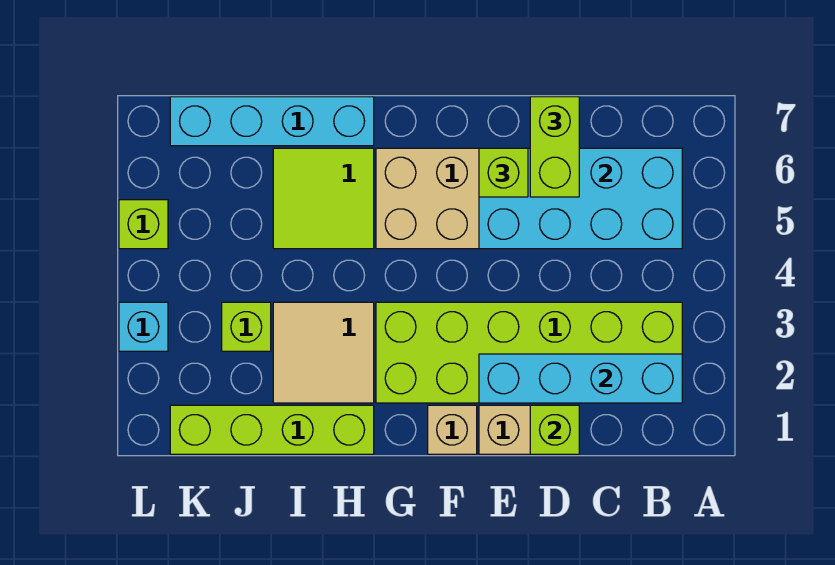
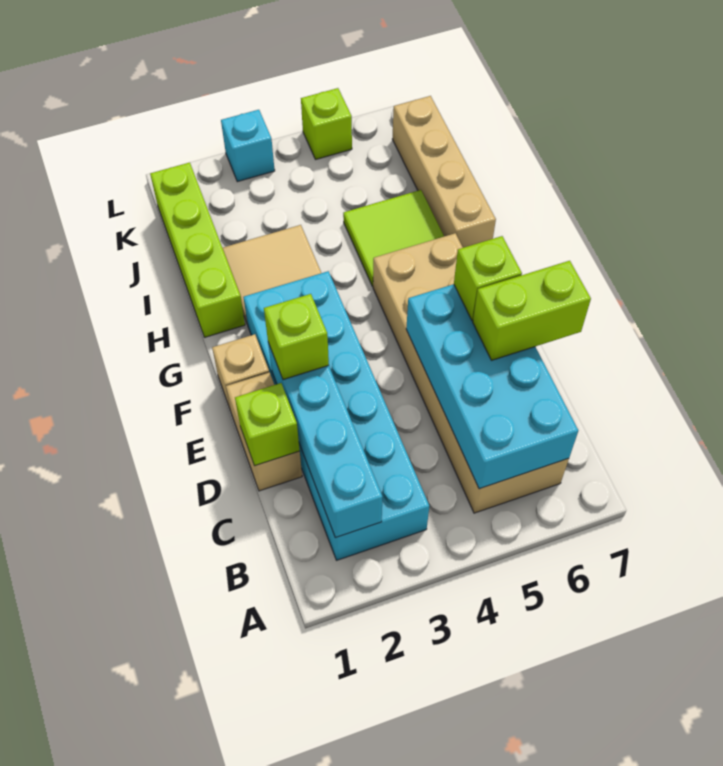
lime 2x6 brick [376,302,682,403] -> cyan 2x6 brick [243,271,429,560]
cyan 1x4 brick [170,97,374,146] -> tan 1x4 brick [392,96,496,248]
lime 1x1 brick [222,302,271,351] -> lime 1x1 brick moved to [264,294,329,380]

